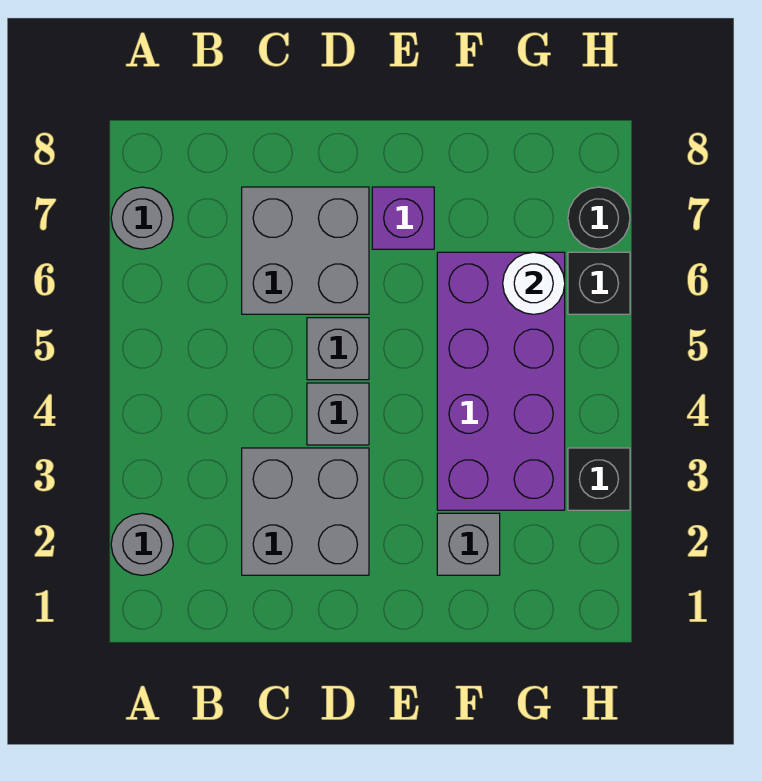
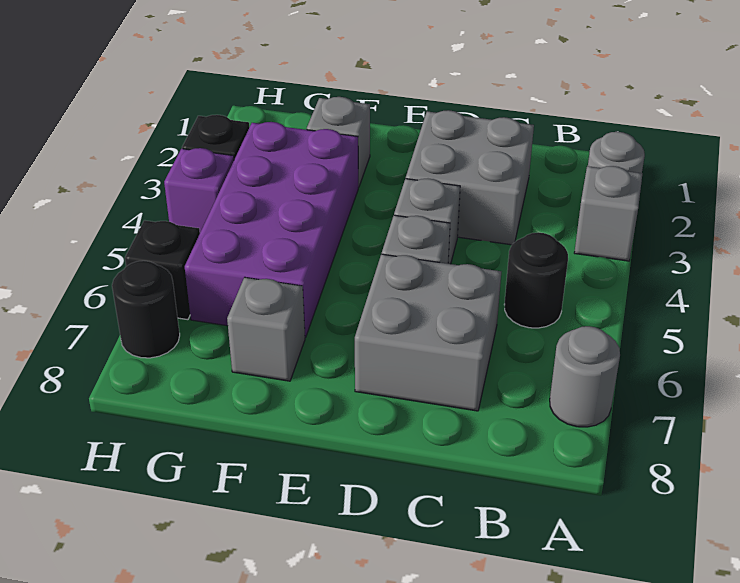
none -> grey 1x1 brick [574,166,642,261]
none -> black 1x1 round brick [504,232,568,328]
purple 1x1 brick [372,187,434,249] -> purple 1x1 brick moved to [164,148,234,232]
none -> grey 1x1 brick [227,277,305,381]
white 1x1 round brick [503,252,565,314] -> none

